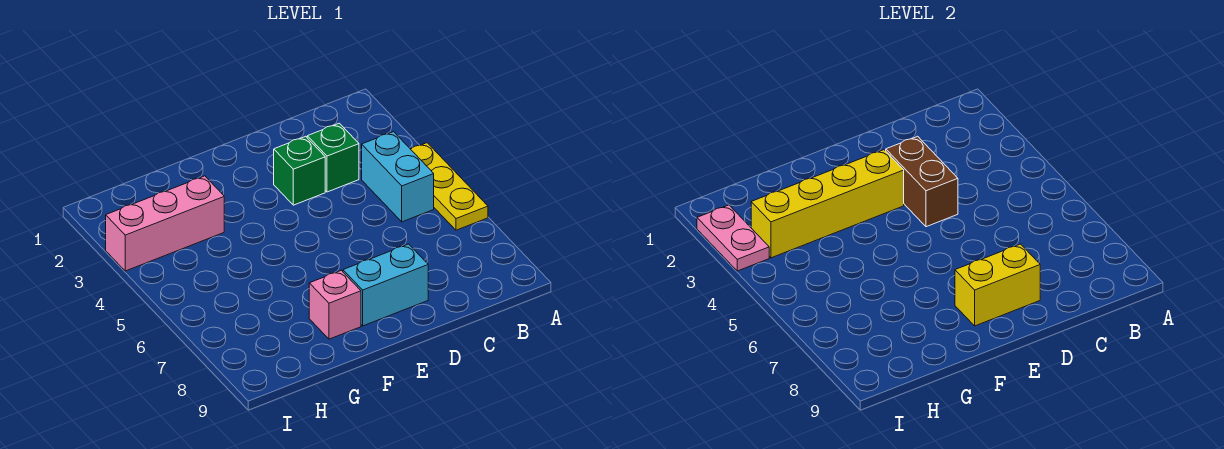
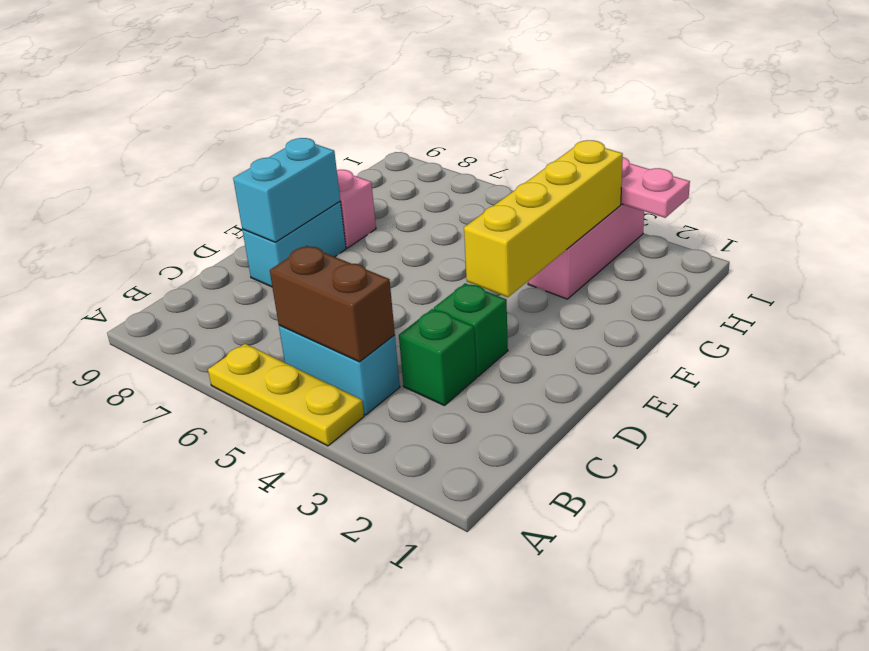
brown 1x2 brick [886,136,958,227] -> brown 1x2 brick moved to [270,246,395,362]
yellow 1x2 brick [955,244,1040,326] -> cyan 1x2 brick [233,138,340,242]

